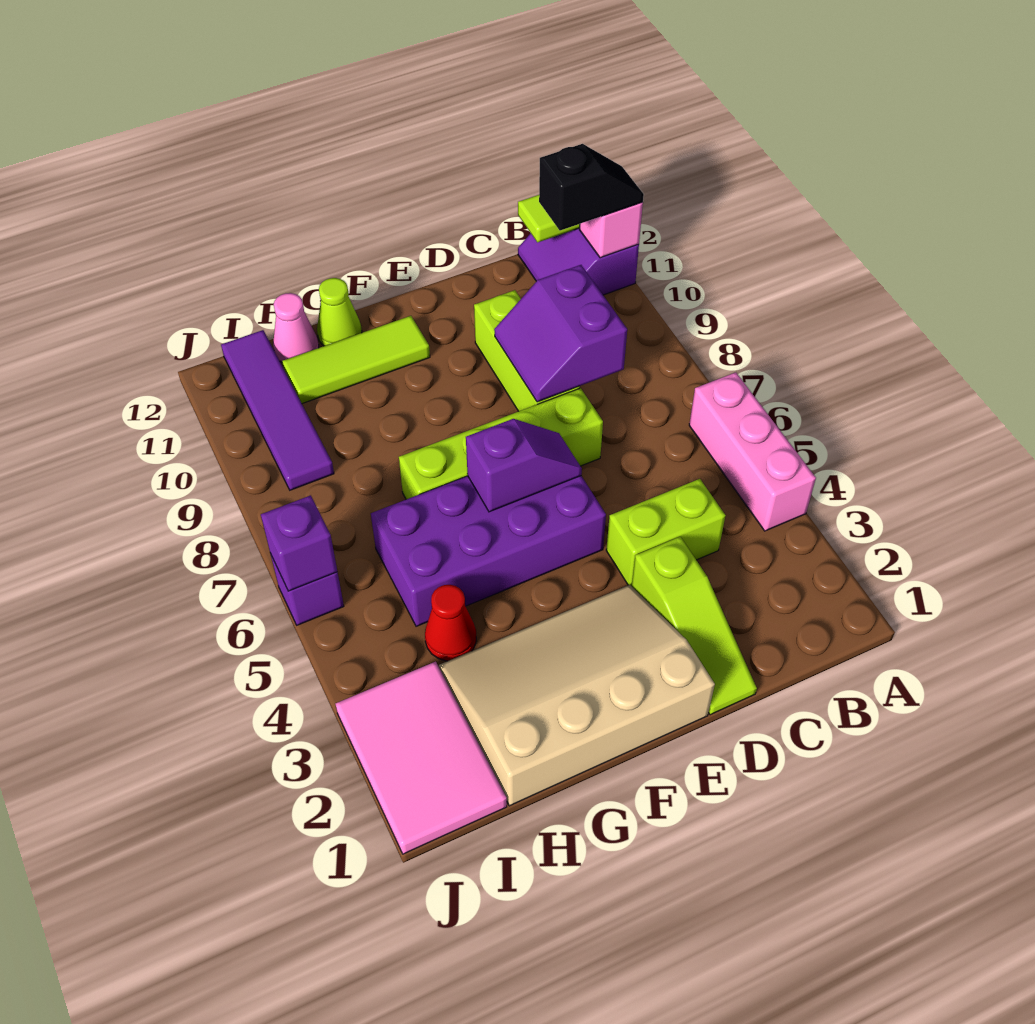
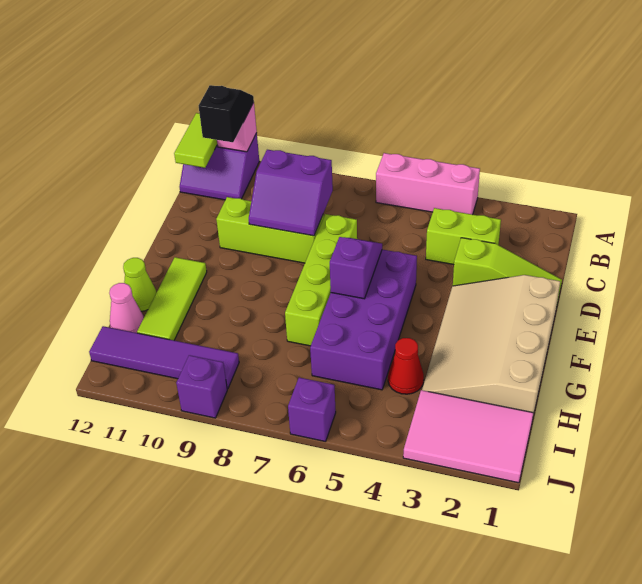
lime 1x2 brick [606,479,726,586] -> lime 1x2 brick turned to [426,208,501,265]
purple 1x1 brick [261,495,337,591] -> purple 1x1 brick moved to [176,355,227,418]

